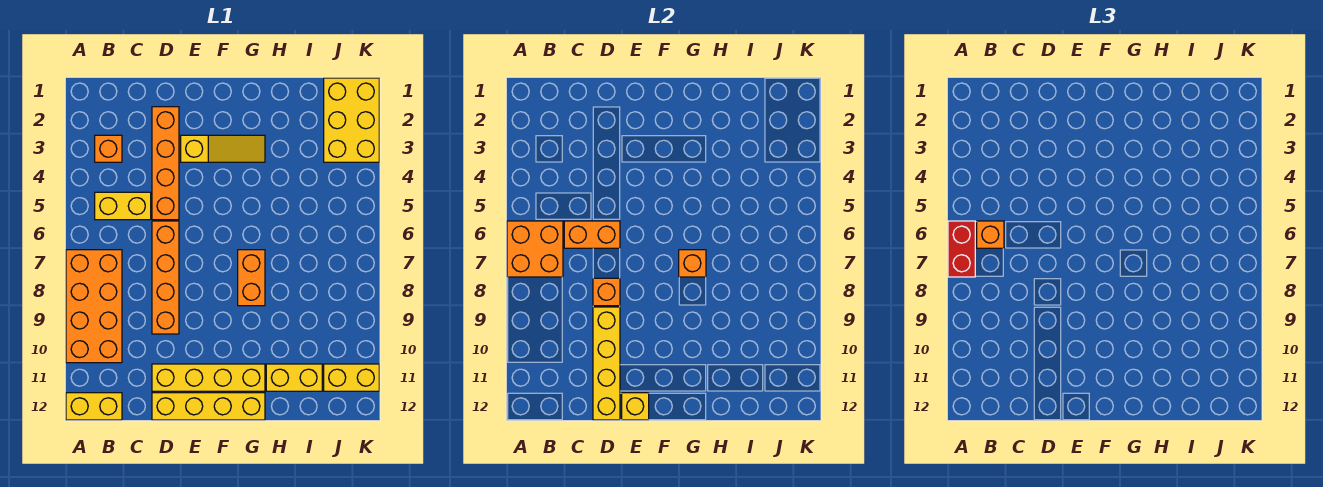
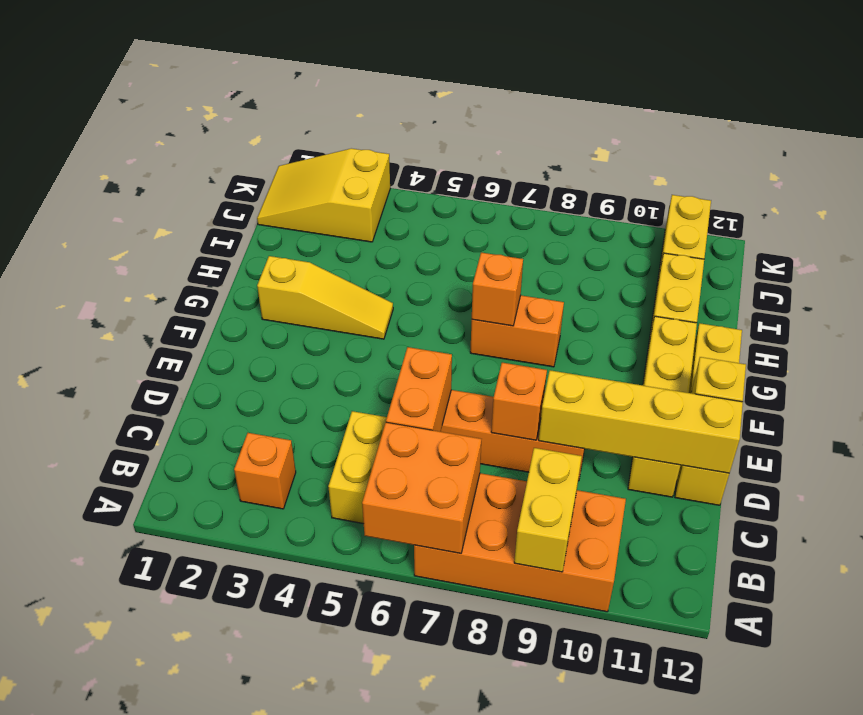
red 1x2 brick [948,221,975,277] -> none
yellow 1x2 brick [66,393,122,420] -> yellow 1x2 brick moved to [514,448,582,572]
orange 1x1 brick [977,221,1004,248] -> none
orange 1x4 brick [152,107,179,220] -> none
yellow 1x3 slope [181,135,265,162] -> yellow 1x3 slope turned to [257,256,393,339]
yellow 2x3 brick [324,78,379,162] -> yellow 2x3 slope [257,148,390,242]

